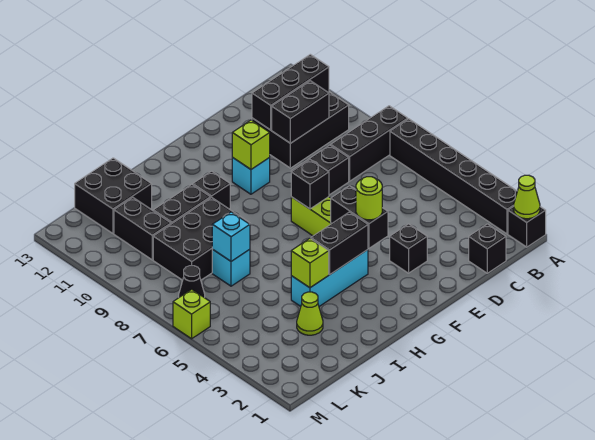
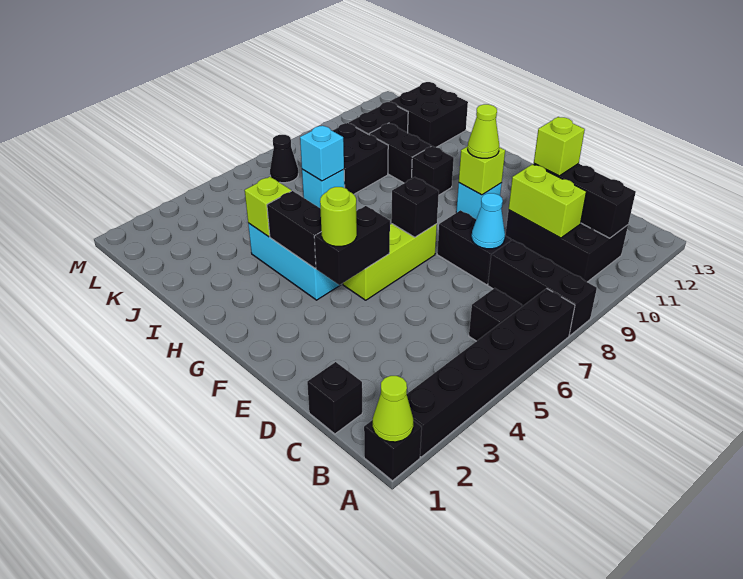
black 1x2 brick [272,81,329,143] -> lime 1x2 brick [509,164,586,238]
none -> cyan 1x1 cone [472,193,505,249]
black 1x1 brick [390,224,427,273] -> black 1x1 brick moved to [469,288,522,341]
black 2x3 brick [153,197,250,280] -> black 2x2 brick [333,123,388,194]
lime 1x1 cone [297,292,323,335] -> lime 1x1 cone moved to [468,104,499,158]
lime 1x1 brick [173,289,210,339] -> lime 1x1 brick moved to [534,117,585,176]

